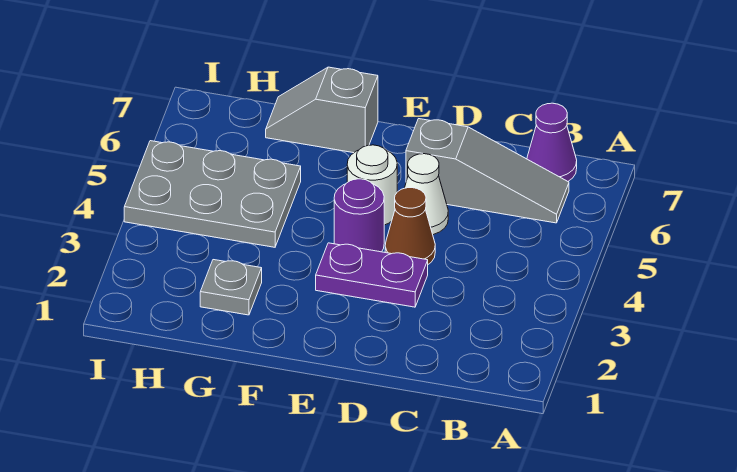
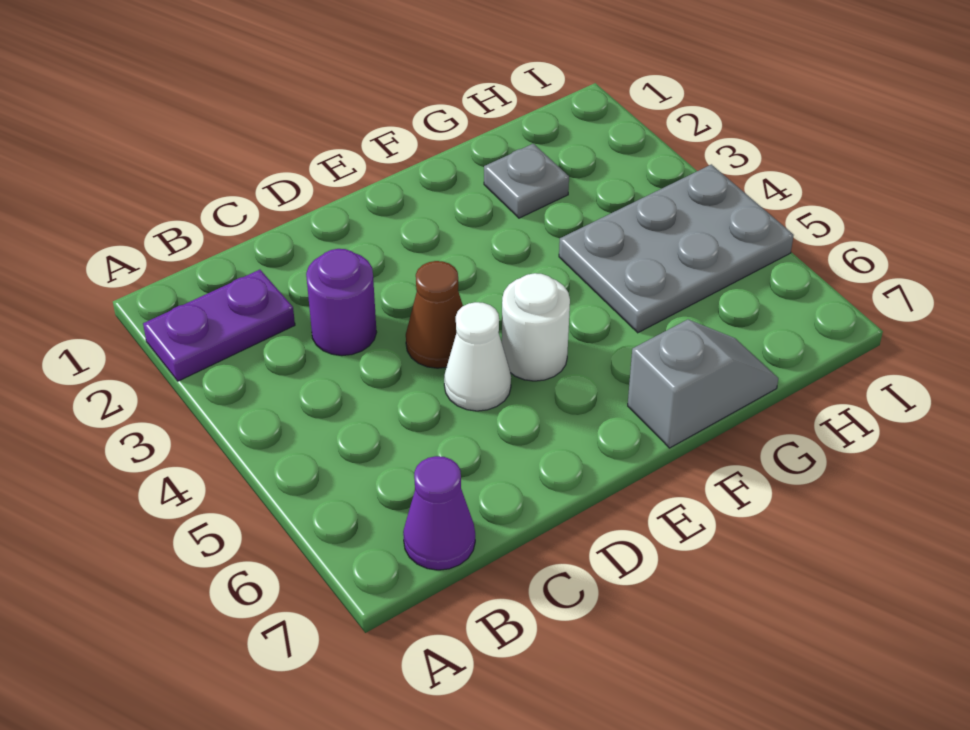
grey 1x3 slope [406,119,569,223] -> none
purple 1x2 plate [316,243,428,307] -> purple 1x2 plate moved to [143,270,295,381]
purple 1x1 round brick [334,179,384,252] -> purple 1x1 round brick moved to [306,249,377,356]

